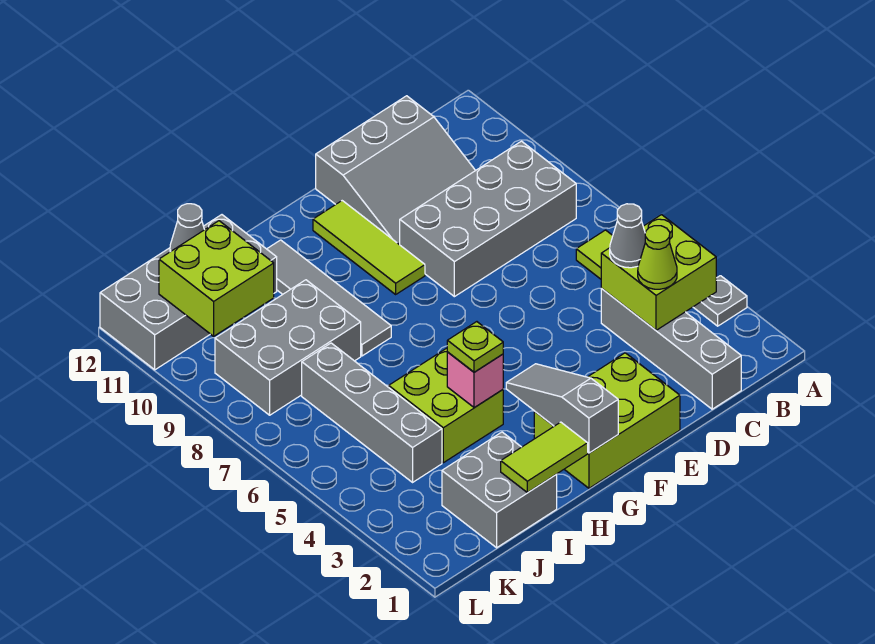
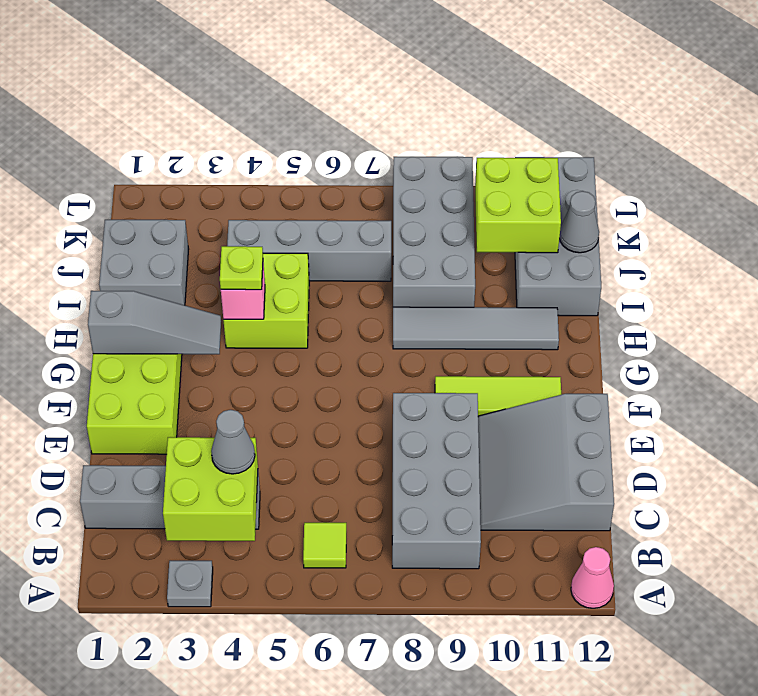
none -> pink 1x1 cone [571,547,614,608]
lime 1x1 cone [638,226,677,289] -> none
lime 1x2 tile [501,422,588,493] -> none
grey 2x3 brick [215,280,361,415] -> grey 2x4 brick [393,157,475,307]

